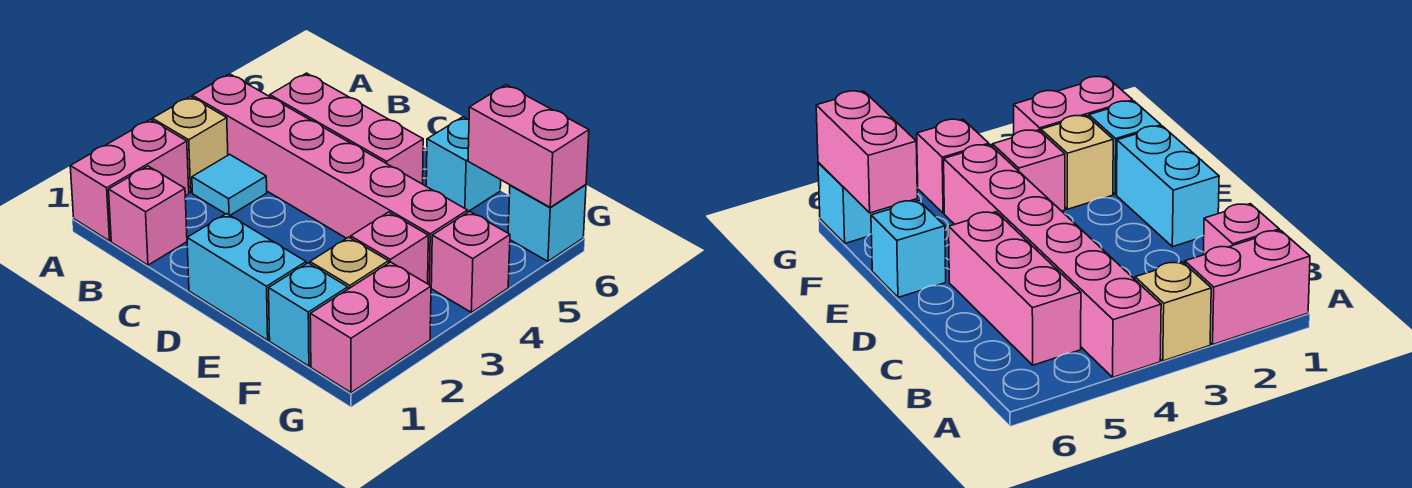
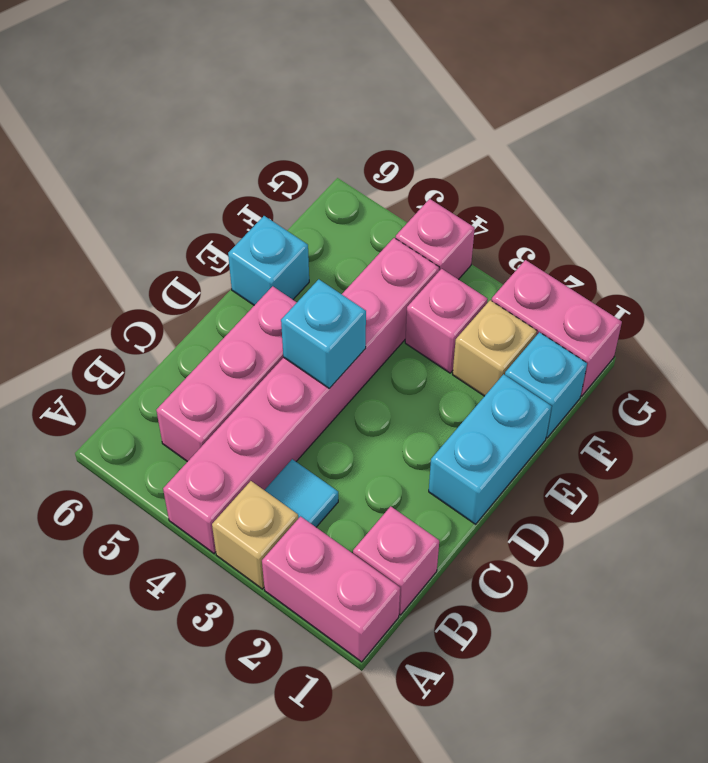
pink 1x2 brick [468,85,589,207] -> none
cyan 1x1 brick [508,185,586,261] -> cyan 1x1 brick moved to [281,279,366,389]

